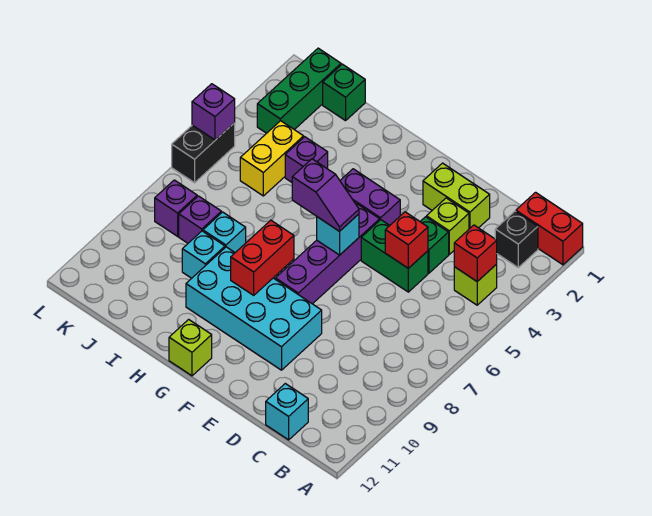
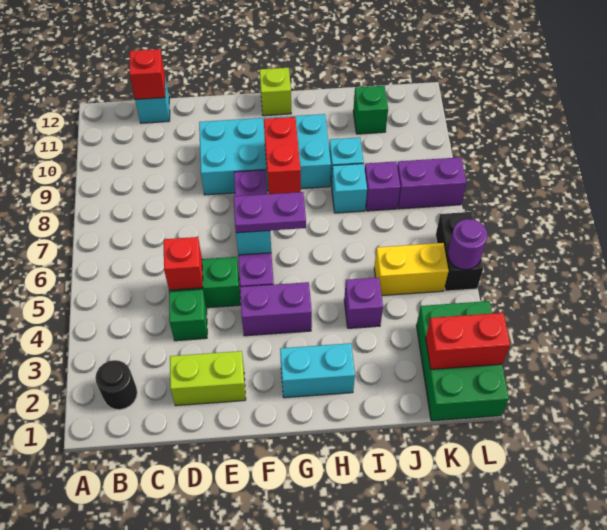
red 1x2 brick [516,192,583,265] -> red 1x2 brick moved to [426,313,510,369]
black 1x1 brick [495,211,538,267] -> black 1x1 round brick [95,360,137,410]
lime 1x1 brick [454,264,497,305] -> none
red 1x1 brick [454,225,497,281] -> red 1x1 brick moved to [129,49,165,100]
lime 1x1 brick [427,198,469,254] -> none
purple 1x2 slope [292,159,359,231] -> purple 1x2 plate [234,192,306,233]
none -> cyan 1x2 brick [280,343,355,398]
green 1x1 brick [323,64,365,121] -> green 1x1 brick moved to [353,86,388,134]
yellow 1x2 brick [240,121,304,196] -> yellow 1x2 brick turned to [374,243,449,296]
green 1x3 brick [257,48,341,133] -> green 2x3 brick [416,301,509,421]
purple 1x1 brick [155,180,197,236] -> purple 1x2 brick [397,157,466,209]
purple 1x1 brick [192,84,235,140] -> purple 1x1 round brick [448,219,487,270]

